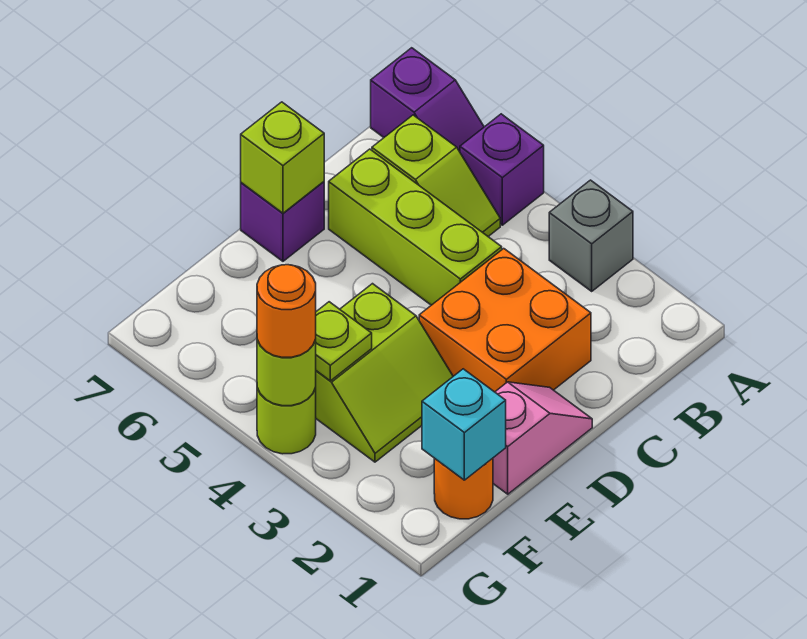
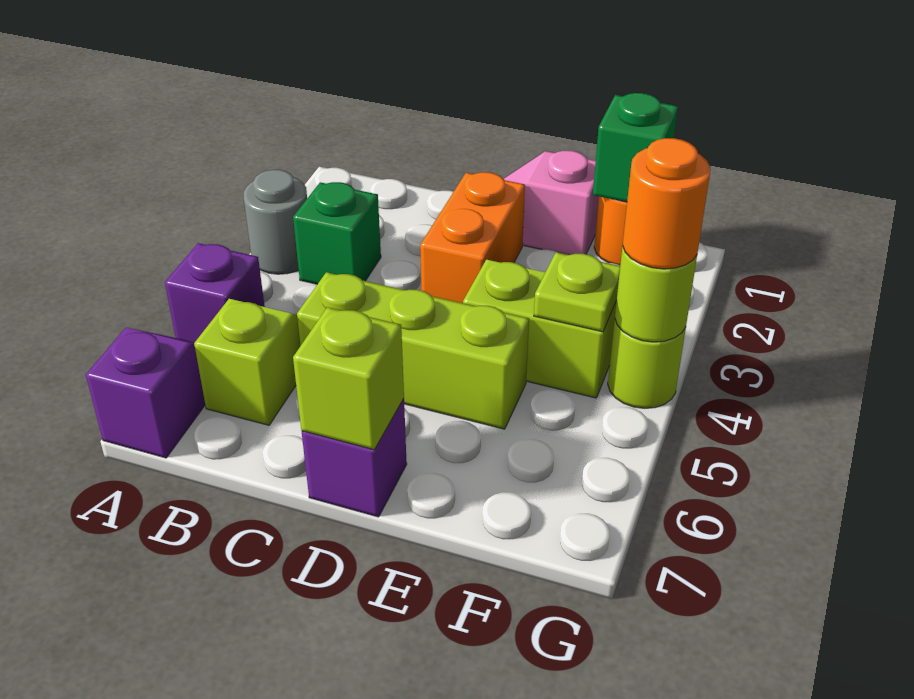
grey 1x1 brick [549,180,633,291] -> grey 1x1 round brick [244,170,307,274]
none -> green 1x1 brick [293,182,381,284]
orange 2x2 brick [419,249,591,392] -> orange 1x2 brick [420,172,525,303]
lime 1x3 brick [329,149,502,305] -> lime 1x3 brick turned to [297,272,529,429]
cyan 1x1 brick [422,369,506,480] -> green 1x1 brick [593,93,678,202]

